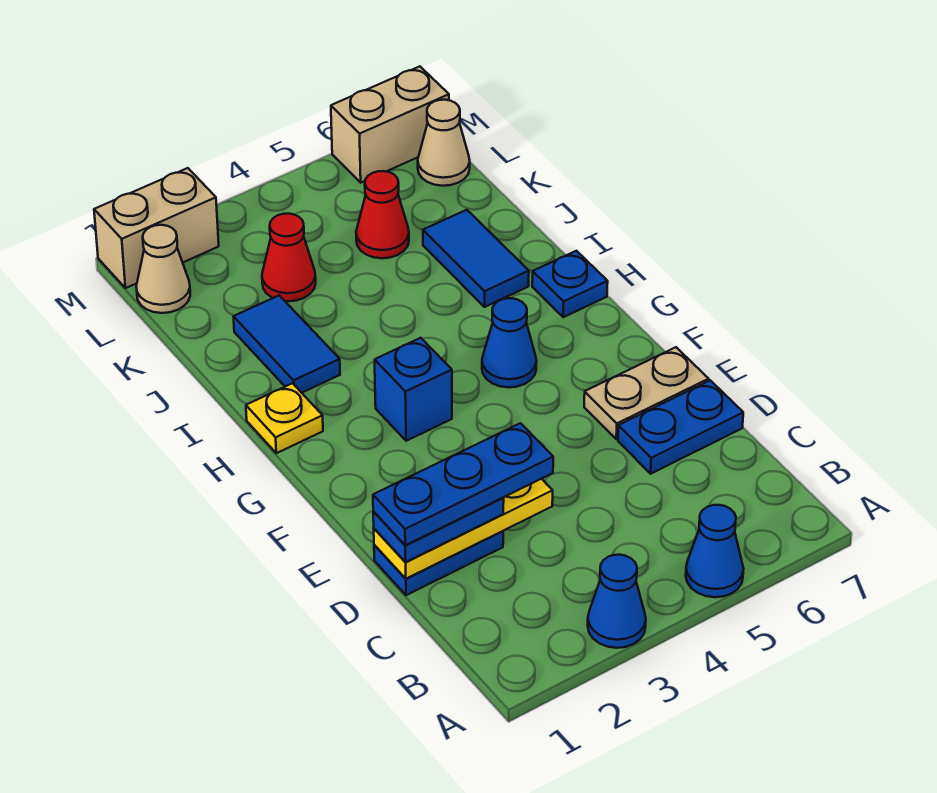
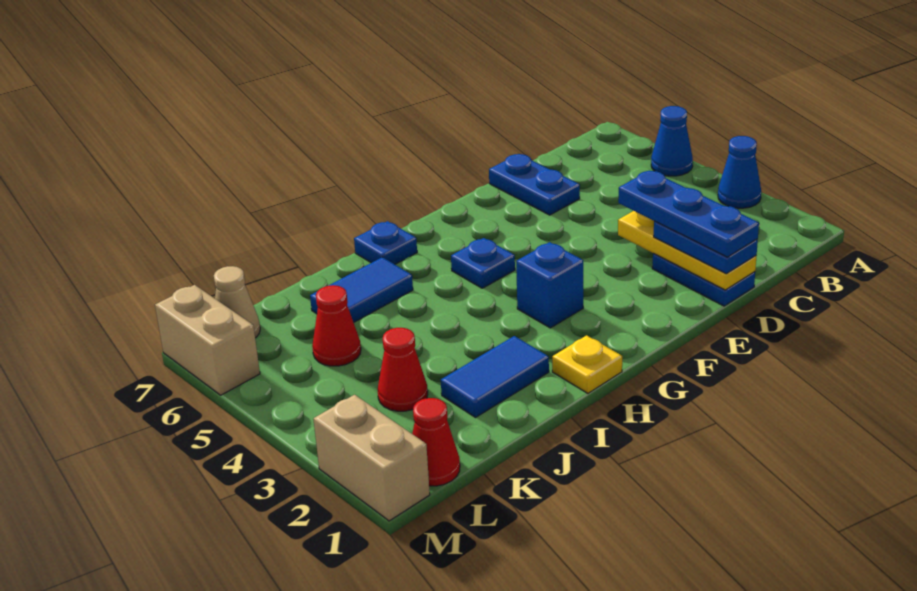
tan 1x2 plate [584,347,709,439] -> none
blue 1x1 cone [482,298,537,387] -> blue 1x1 plate [451,238,515,288]
tan 1x1 cone [136,225,190,313] -> red 1x1 cone [412,398,460,486]

